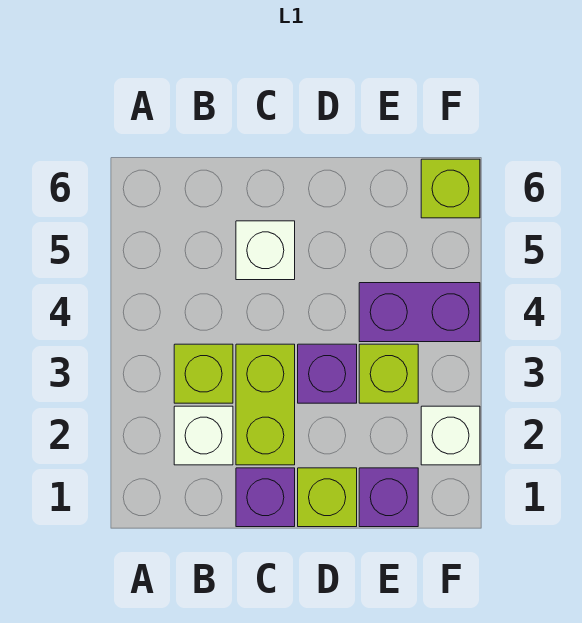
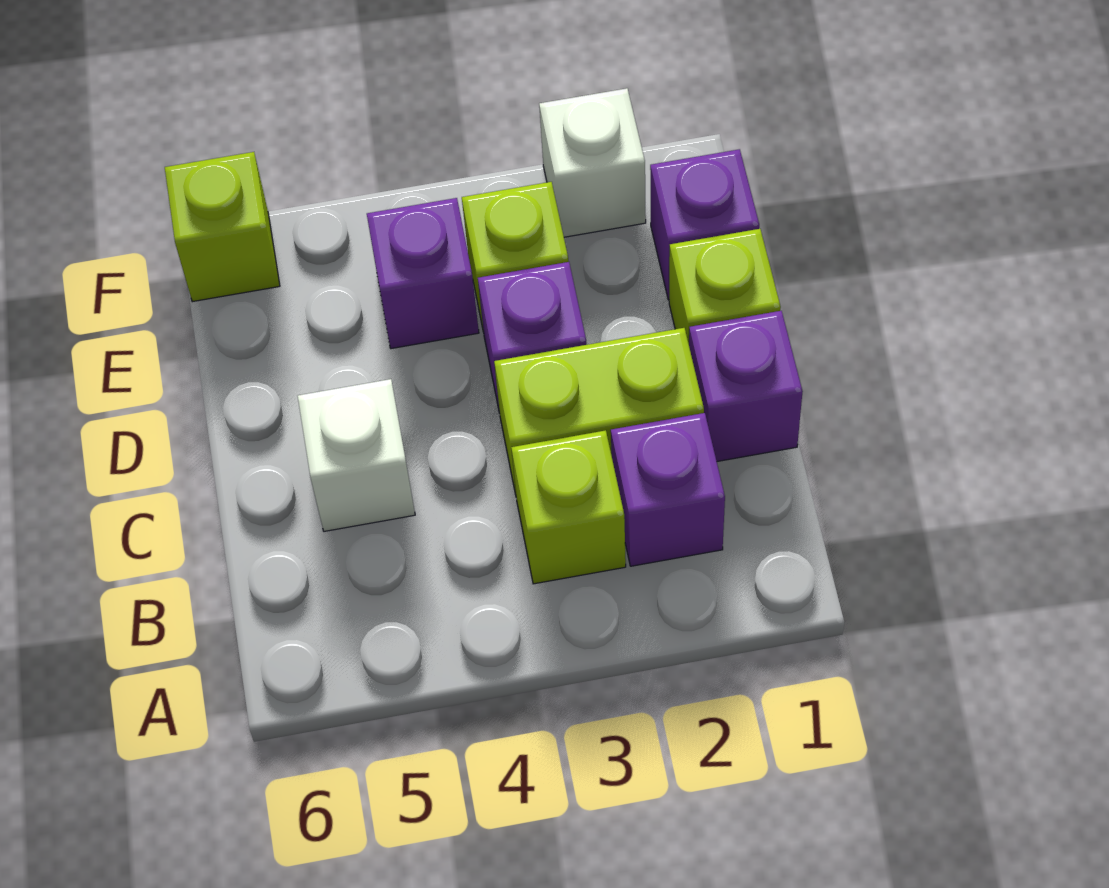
white 1x1 brick [174,406,233,465] -> purple 1x1 brick [611,413,725,566]
purple 1x2 brick [359,283,480,342] -> purple 1x1 brick [367,198,479,349]

